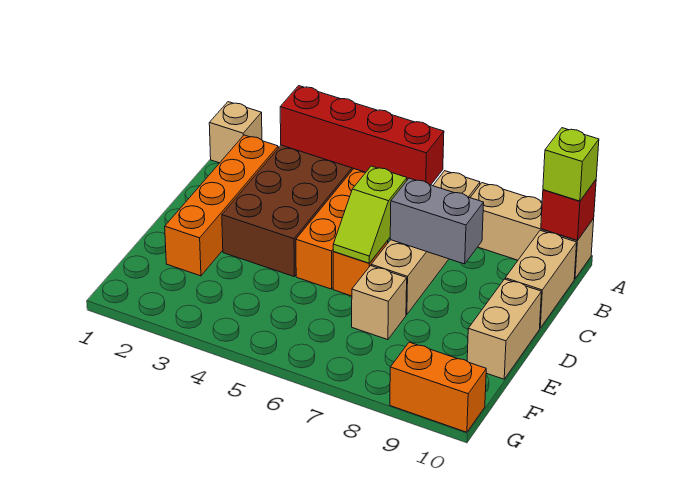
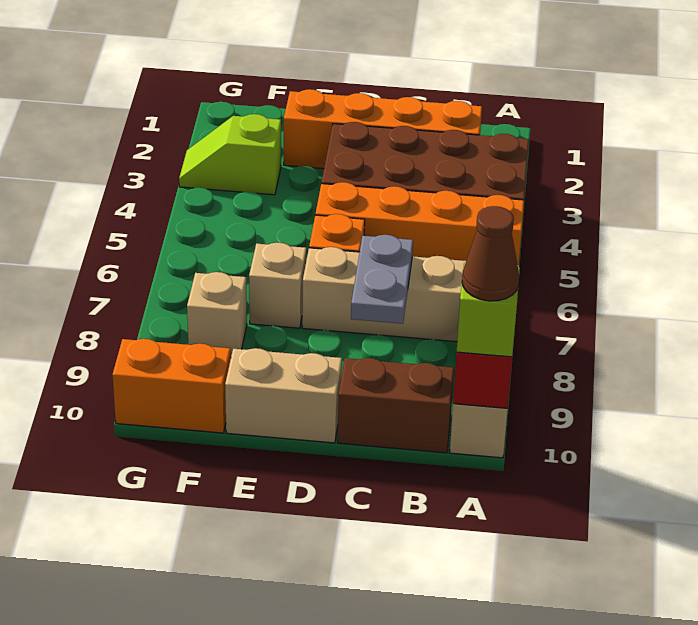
tan 1x1 brick [209,102,262,163] -> tan 1x1 brick moved to [187,272,247,356]
red 1x4 brick [280,86,444,185] -> none
none -> brown 1x1 cone [462,206,519,301]
tan 1x2 brick [505,230,577,328] -> brown 1x2 brick [338,358,454,453]
lime 1x2 slope [333,166,407,263] -> lime 1x2 slope moved to [179,114,281,195]
grey 1x2 brick [390,178,484,264] -> grey 1x2 plate [351,235,413,324]
orange 1x2 brick [390,342,486,432] -> orange 1x2 brick turned to [112,339,231,433]

